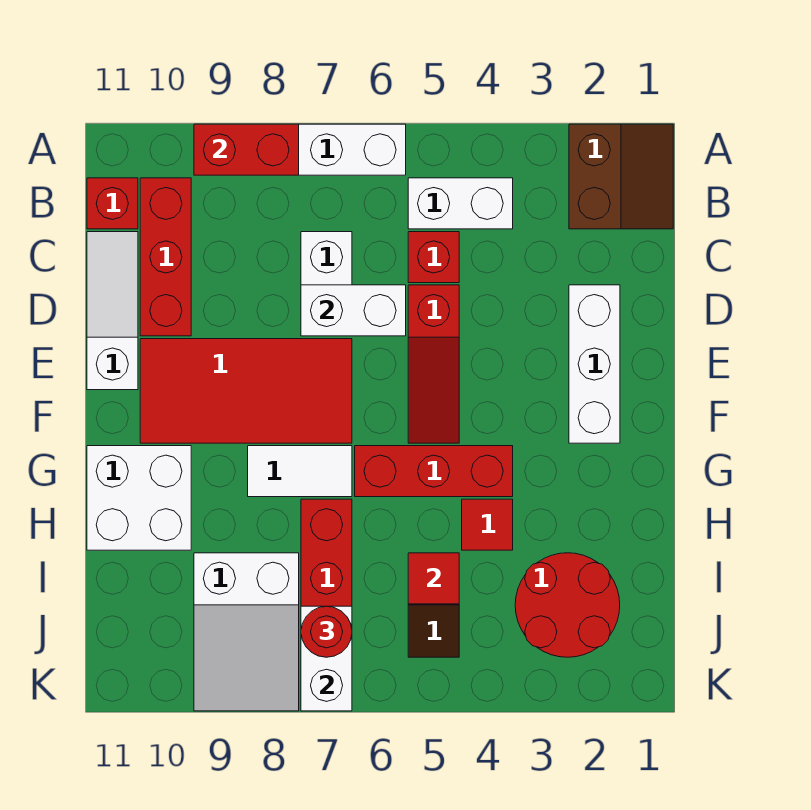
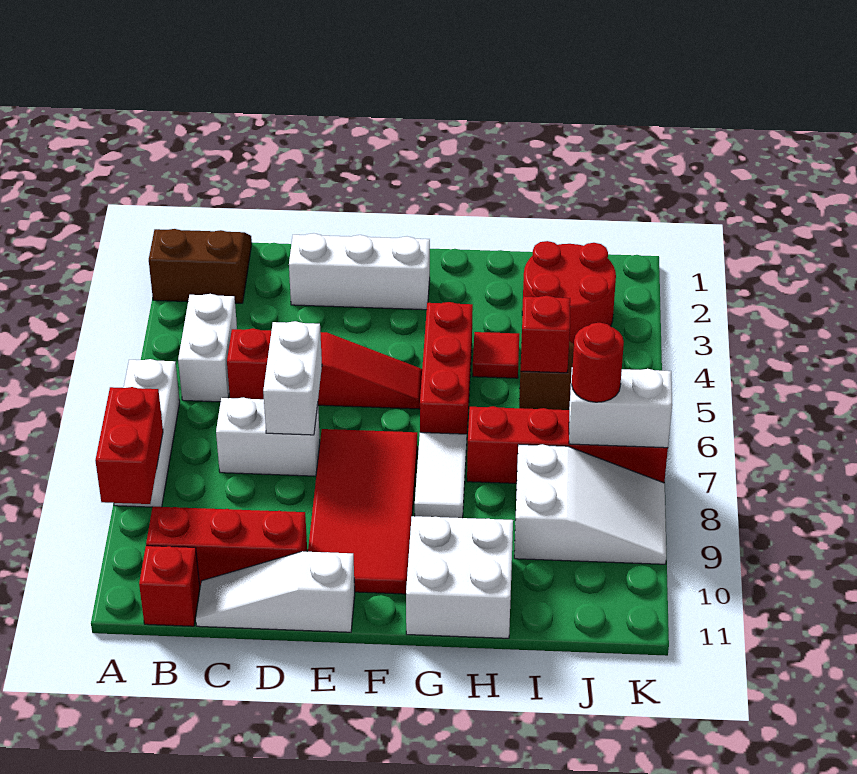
red 1x1 tile [408,553,459,604] -> red 1x1 brick [521,296,570,373]

